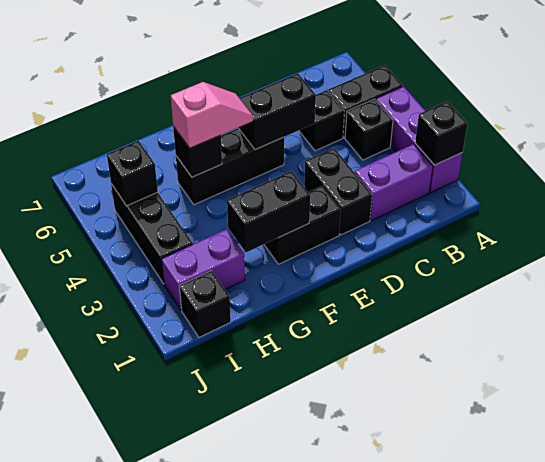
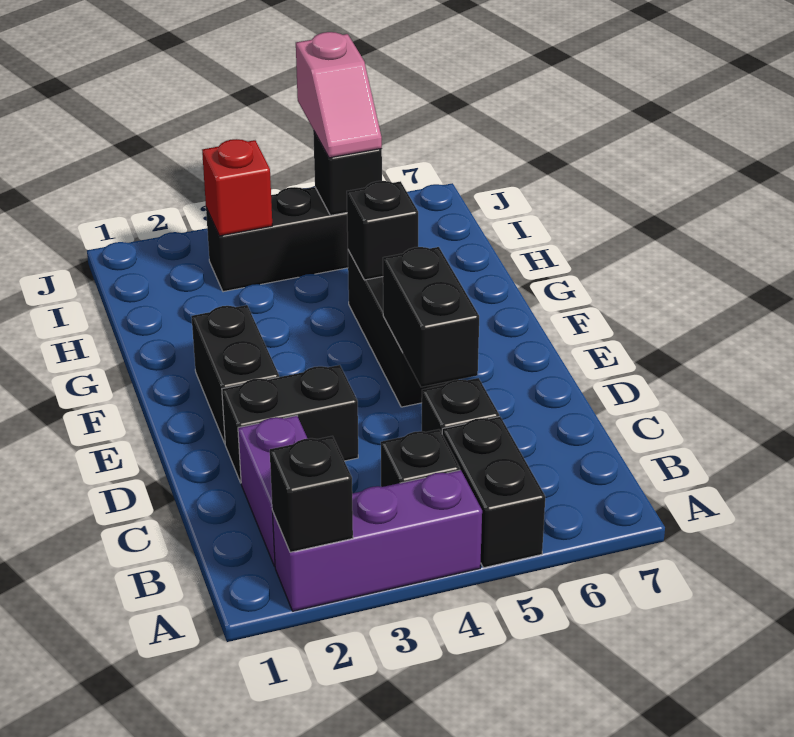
black 1x2 brick [227,171,310,252] -> none
pink 1x2 slope [171,82,253,148] -> pink 1x2 slope moved to [296,32,382,158]
purple 1x2 brick [162,229,245,310] -> none
black 1x1 brick [179,271,231,337] -> none
none -> red 1x1 brick [202,139,272,236]

